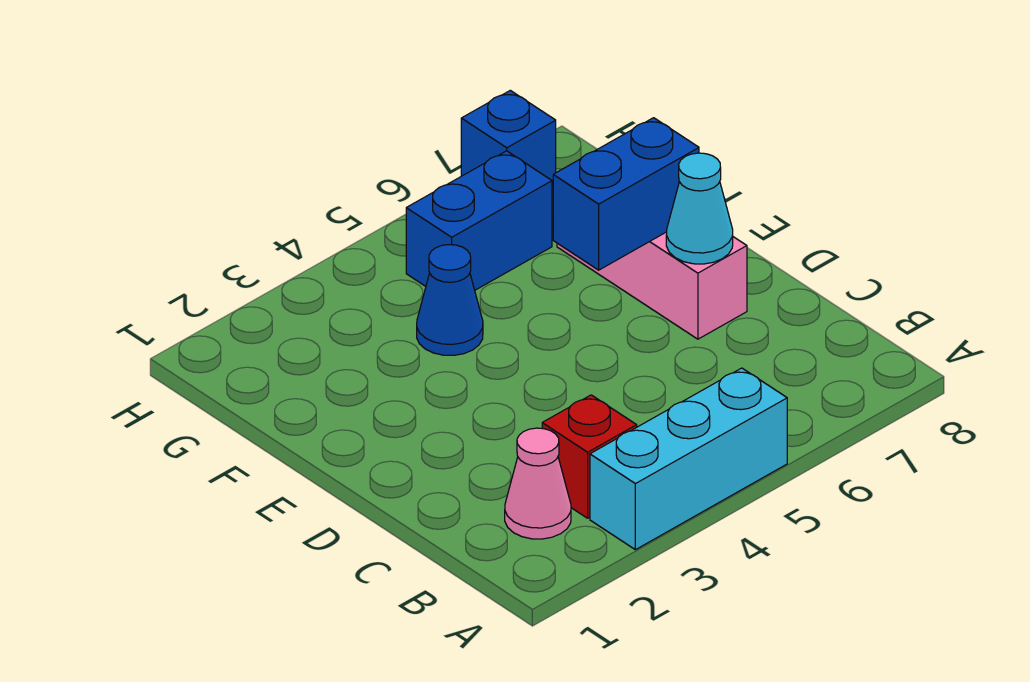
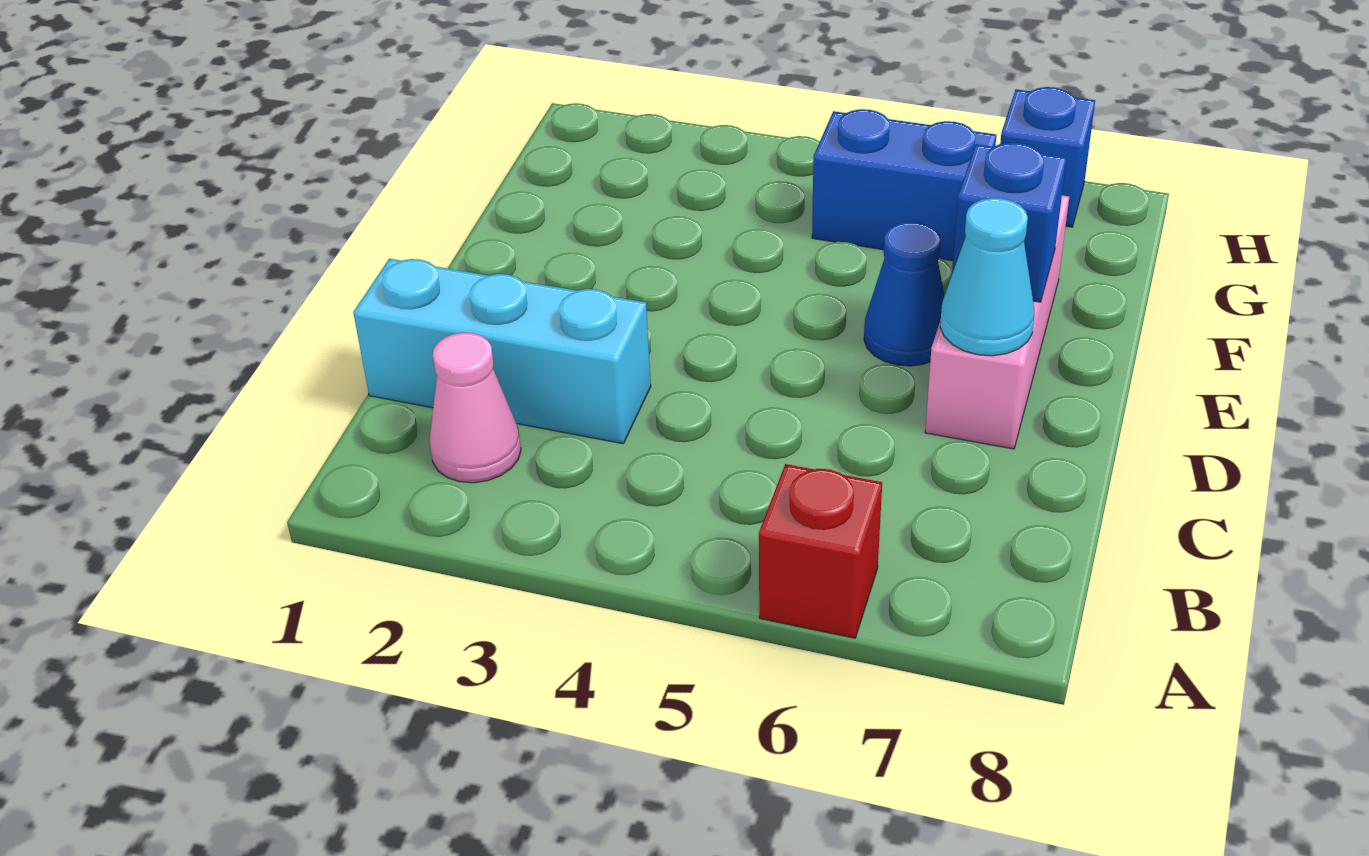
cyan 1x3 brick [590,368,787,550] -> cyan 1x3 brick moved to [353,259,651,444]
red 1x1 brick [542,395,637,518] -> red 1x1 brick moved to [759,464,882,638]
blue 1x2 brick [553,118,699,270] -> blue 1x1 brick [952,143,1067,302]
blue 1x1 cone [417,245,483,355] -> blue 1x1 cone moved to [864,222,945,366]

